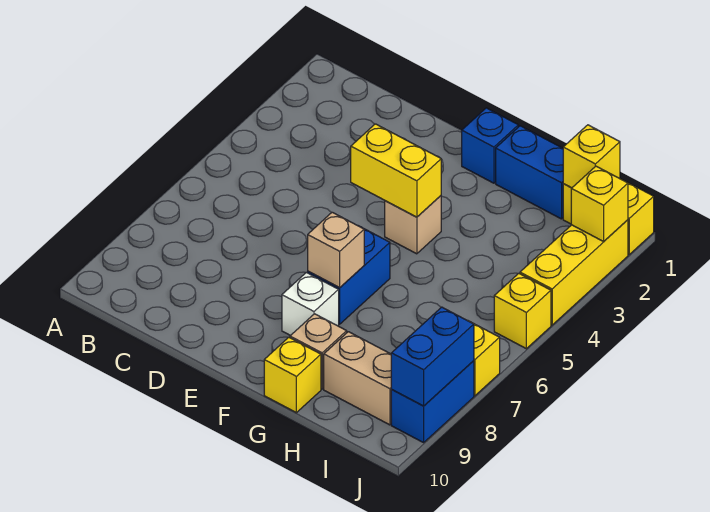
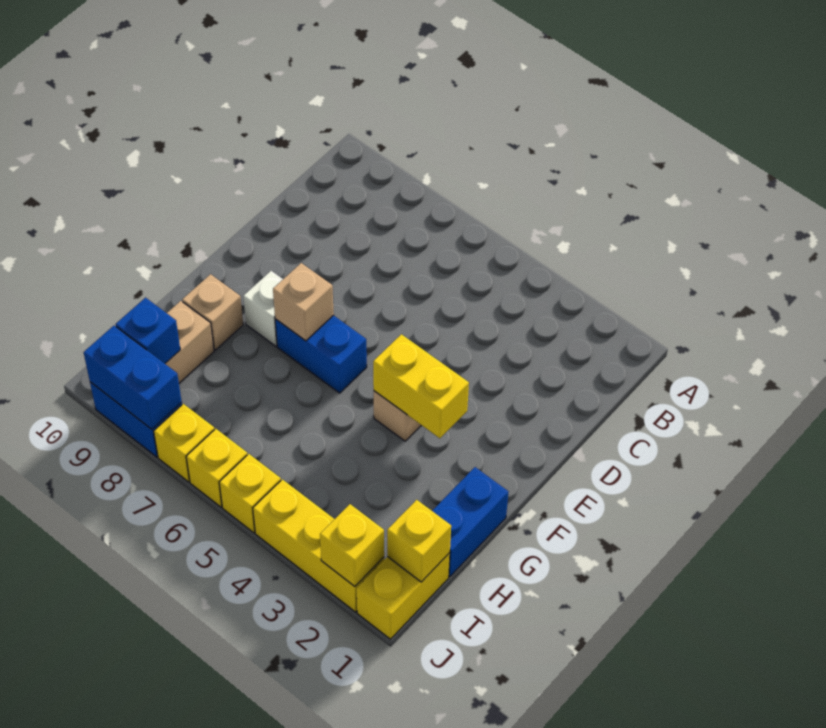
yellow 1x2 brick [351,124,441,217] -> yellow 1x2 brick turned to [373,334,469,438]
blue 1x1 brick [462,108,518,183] -> blue 1x1 brick moved to [116,298,180,363]
yellow 1x1 brick [264,337,321,413] -> yellow 1x1 brick moved to [186,429,247,507]

